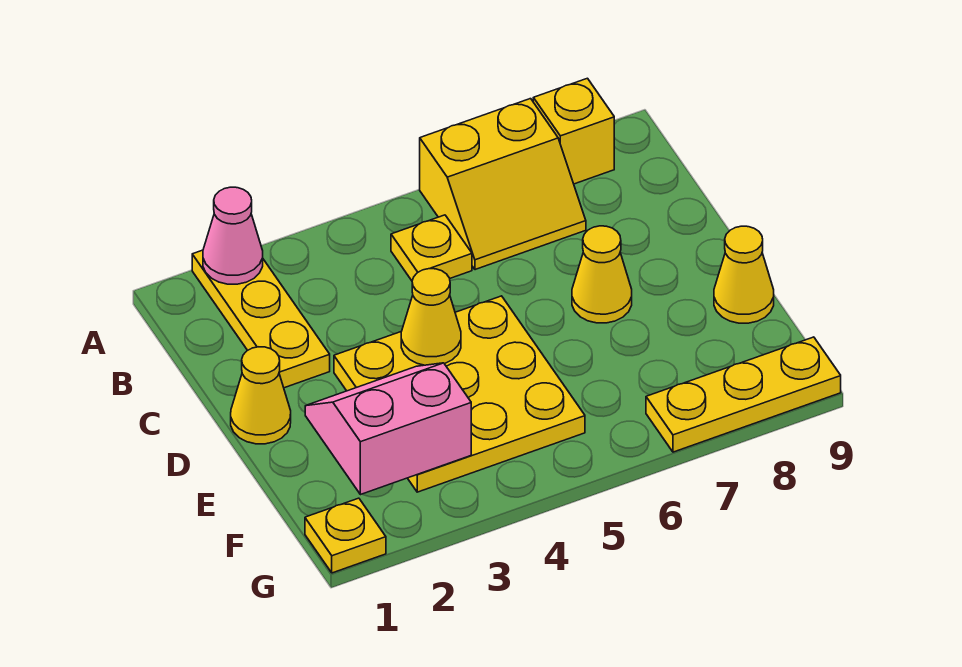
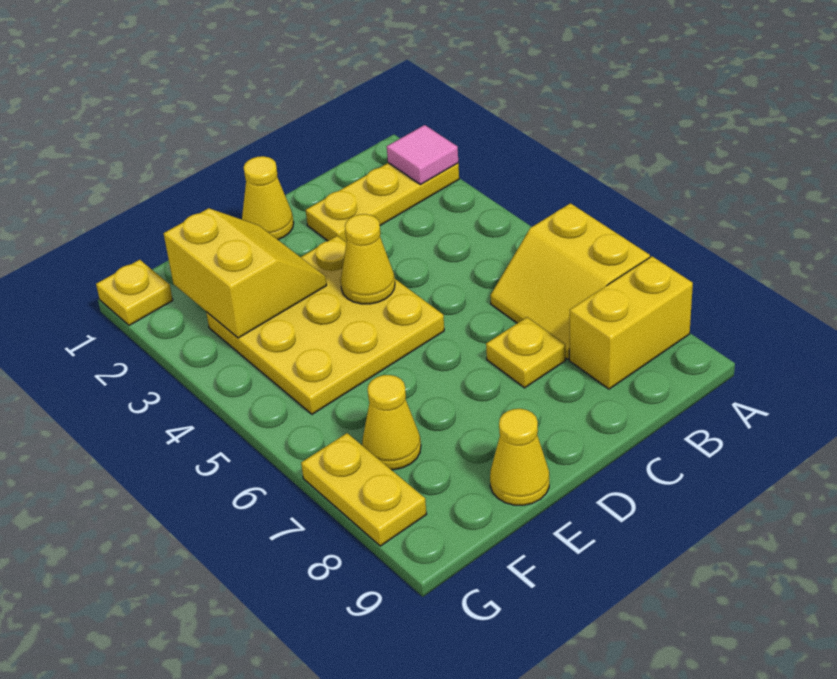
pink 1x1 cone [203,187,263,284] -> pink 1x1 tile [387,125,458,185]
yellow 1x1 brick [533,78,614,184] -> yellow 1x2 brick [569,256,693,389]
yellow 1x1 plate [391,215,472,281] -> yellow 1x1 plate moved to [486,317,565,388]
yellow 1x1 cone [572,226,632,323] -> yellow 1x1 cone moved to [362,375,421,470]
pink 2x2 slope [305,363,471,495] -> yellow 2x2 slope [164,208,327,338]
yellow 1x3 plate [646,337,841,452] -> yellow 1x2 plate [301,433,427,546]

